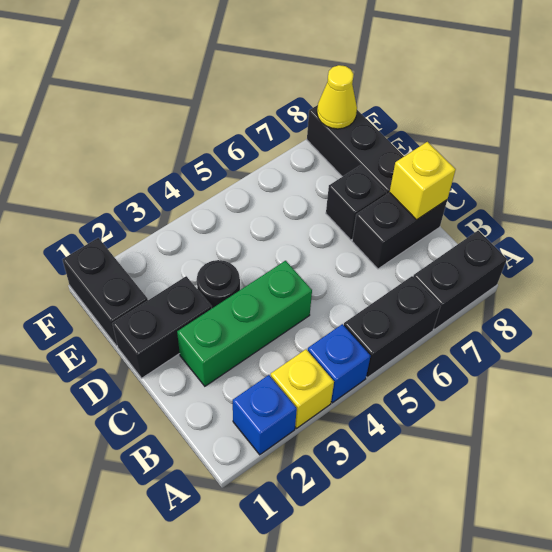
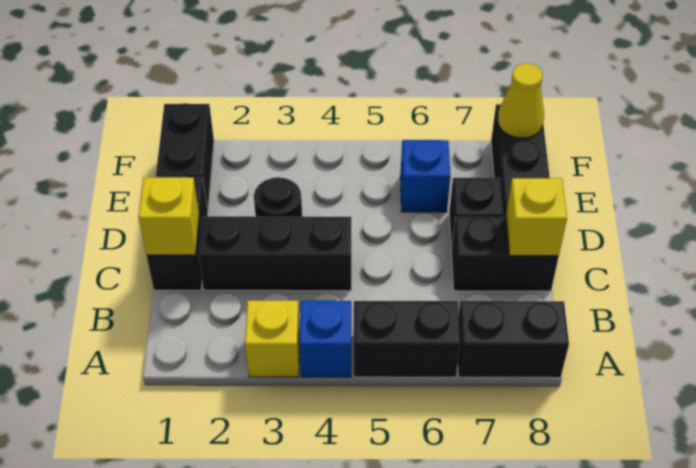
blue 1x1 brick [233,375,297,455] -> blue 1x1 brick moved to [400,140,450,212]
none -> yellow 1x1 brick [139,178,199,255]
green 1x3 brick [177,261,312,386] -> black 1x3 brick [198,216,351,291]
black 1x2 brick [112,276,212,378] -> black 1x2 brick turned to [147,177,208,290]

